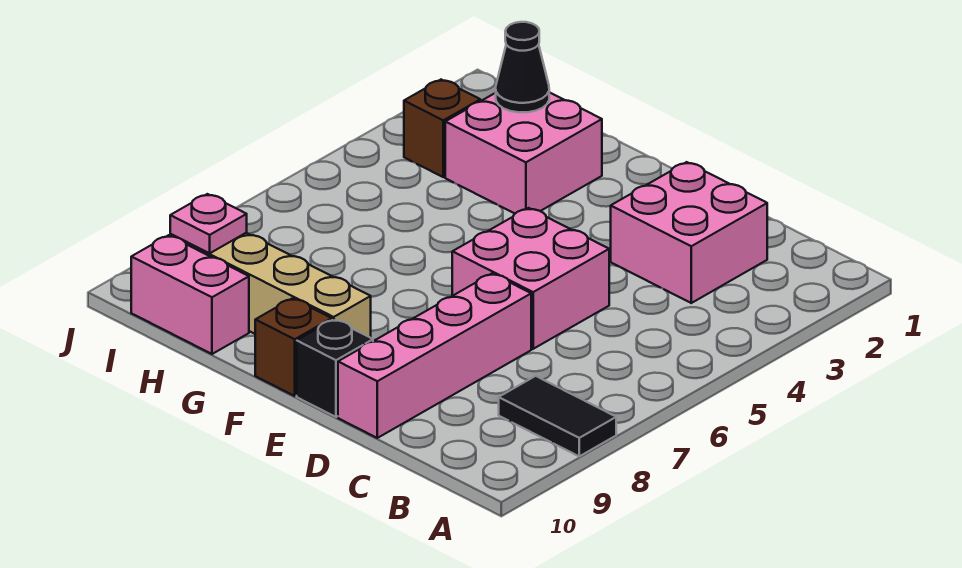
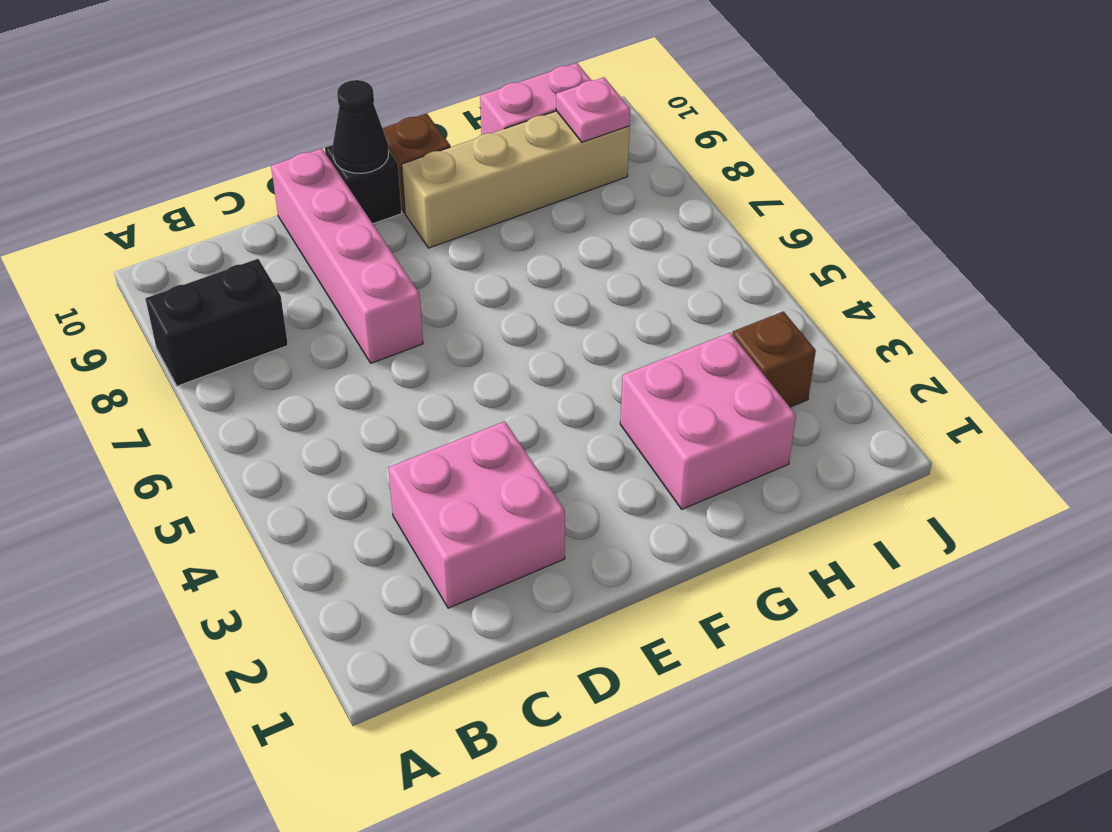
black 1x2 tile [499,376,616,456] -> black 1x2 brick [145,259,288,386]
pink 2x2 brick [452,208,609,349] -> none
black 1x1 cone [496,22,549,112] -> black 1x1 cone moved to [333,80,389,173]

